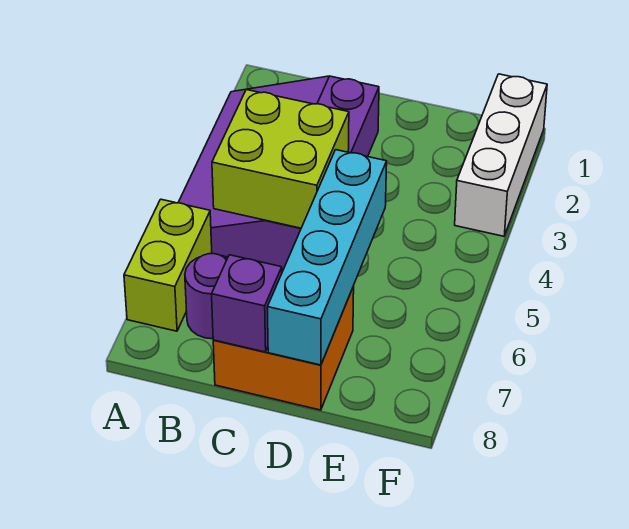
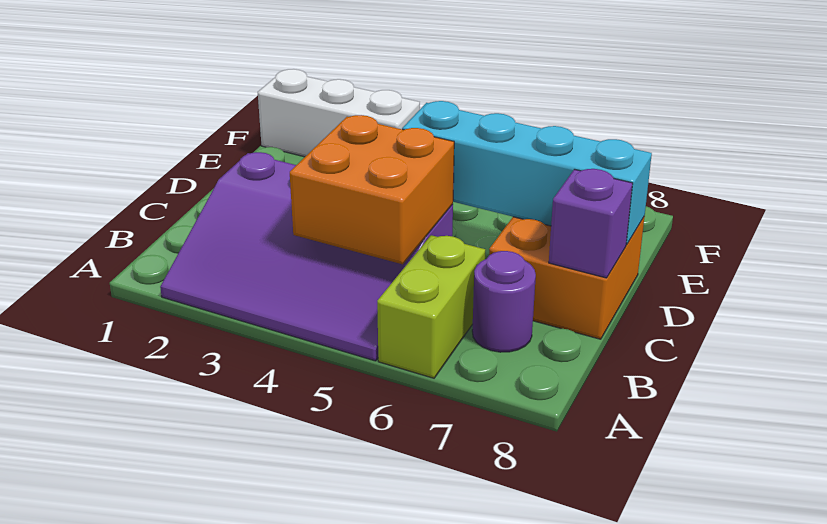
lime 1x2 brick [124,199,212,331] -> lime 1x2 brick turned to [377,235,485,378]
lime 2x2 brick [212,90,349,228] -> orange 2x2 brick [290,115,454,264]

